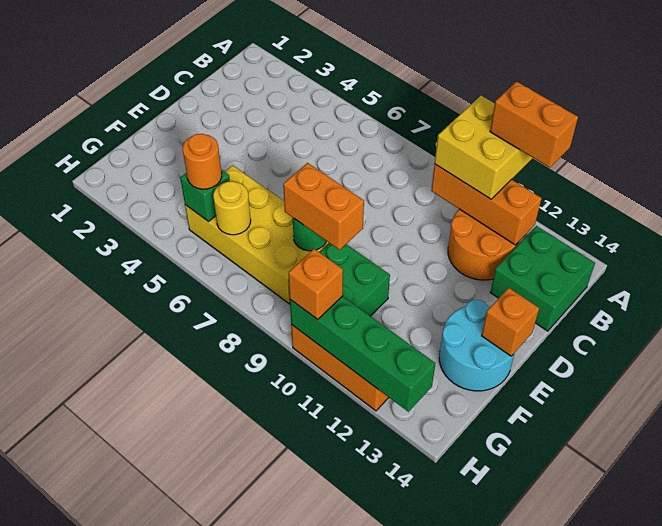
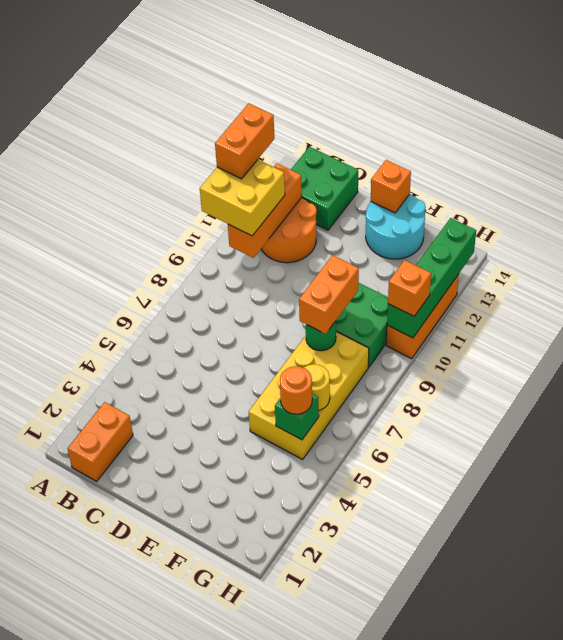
none -> orange 1x2 brick [68,402,133,481]

